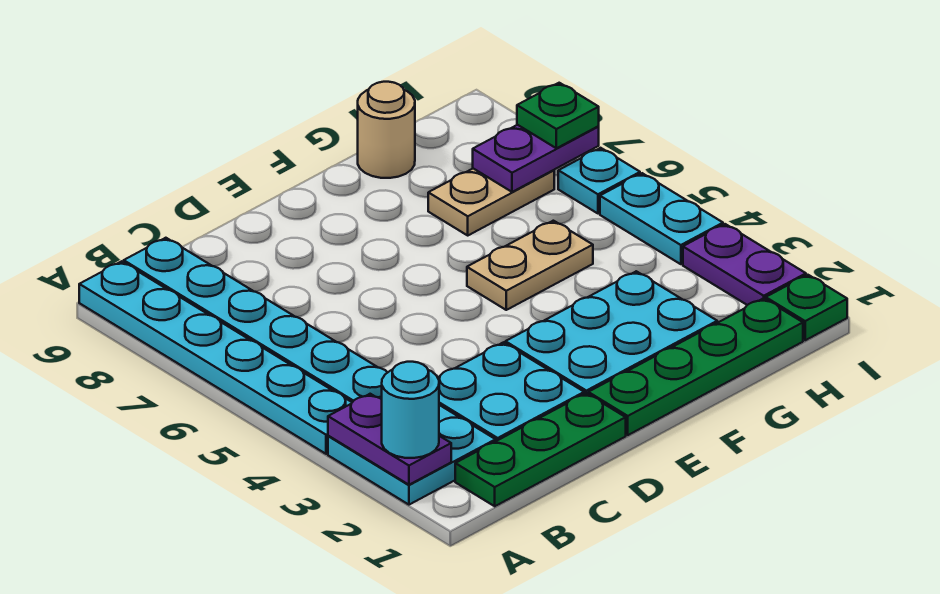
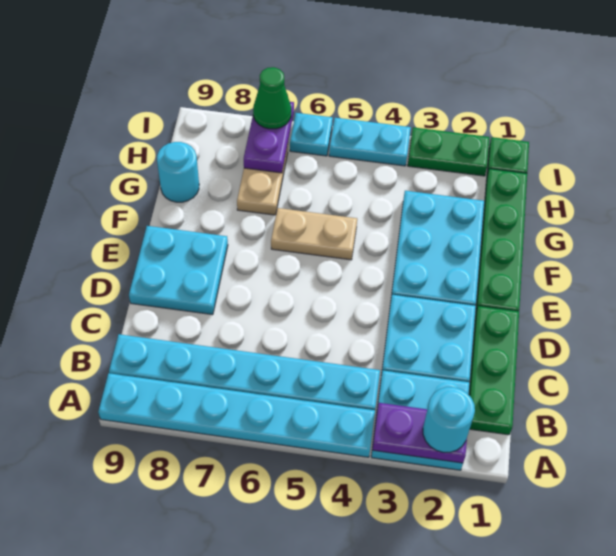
none -> cyan 2x2 plate [129,226,228,315]
tan 1x2 plate [467,221,593,310] -> tan 1x2 plate turned to [271,208,357,260]
tan 1x1 round brick [358,82,415,178] -> cyan 1x1 round brick [157,142,199,202]
purple 1x2 plate [683,224,806,305] -> green 1x2 plate [408,127,490,176]
green 1x1 plate [517,83,599,148] -> green 1x1 cone [253,67,291,129]

